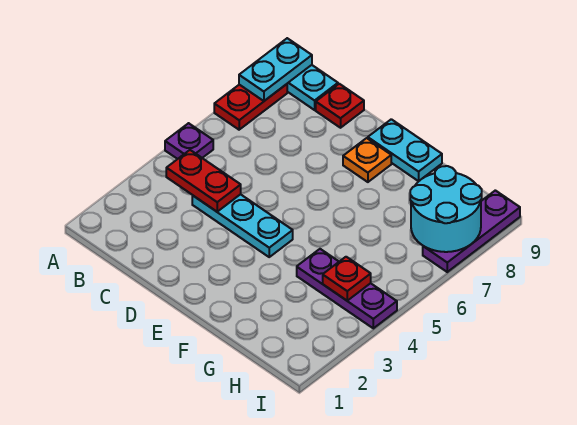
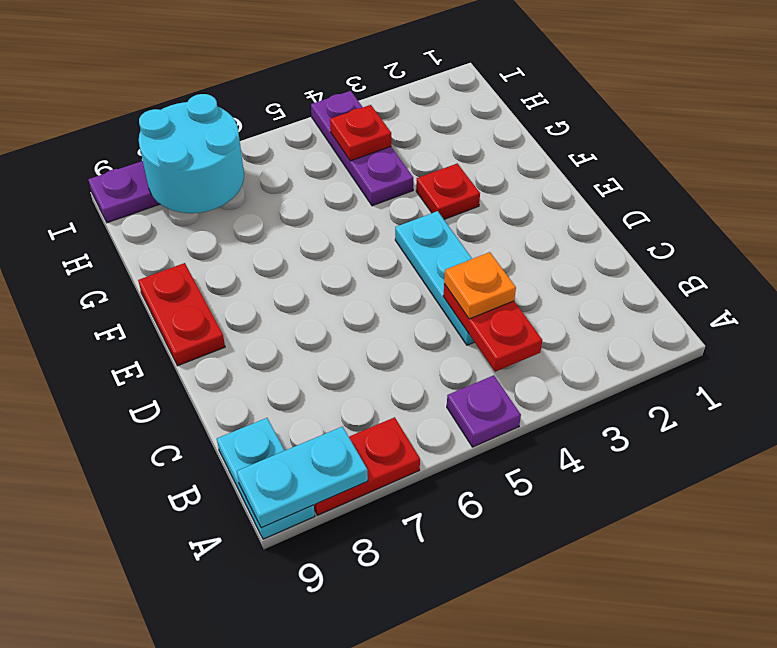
red 1x1 plate [316,84,364,128] -> red 1x1 plate moved to [416,163,480,219]
orange 1x1 plate [343,138,391,182] -> orange 1x1 plate moved to [444,252,516,319]
cyan 1x2 plate [368,119,442,181] -> red 1x2 plate [138,263,225,366]

